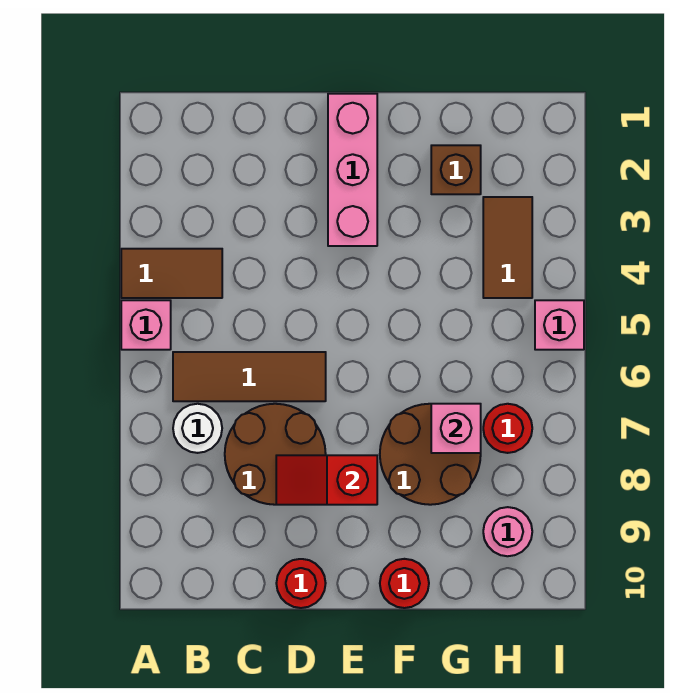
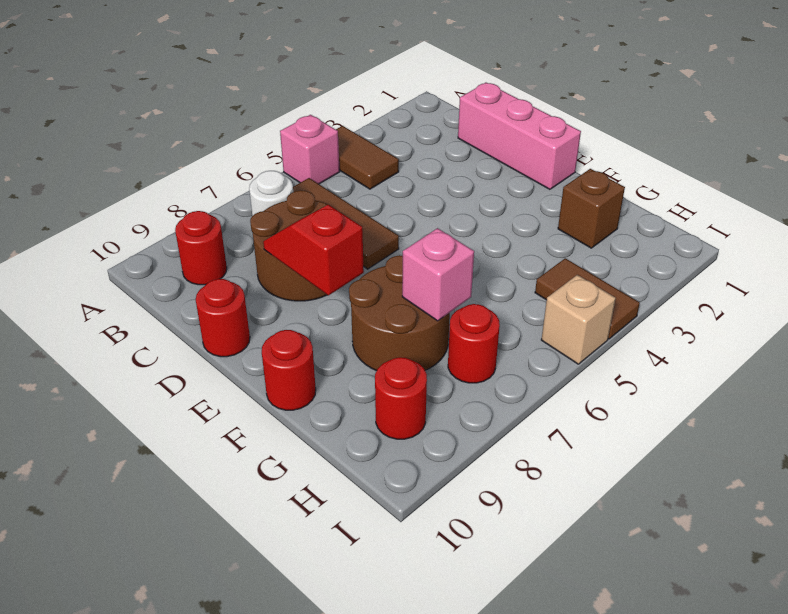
none -> red 1x1 round brick [175,211,227,285]
pink 1x3 brick [328,94,377,246] -> pink 1x3 brick turned to [458,83,581,189]
brown 1x2 tile [483,197,532,298] -> brown 1x2 tile turned to [535,258,640,339]
pink 1x1 round brick [483,507,532,556] -> red 1x1 round brick [375,357,427,439]
pink 1x1 brick [535,300,584,350] -> tan 1x1 brick [541,275,616,364]

